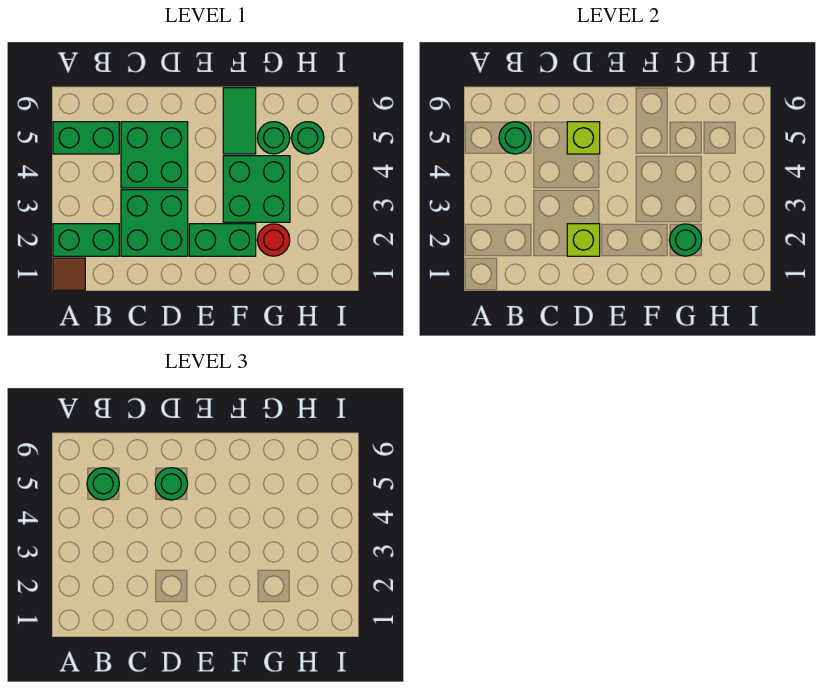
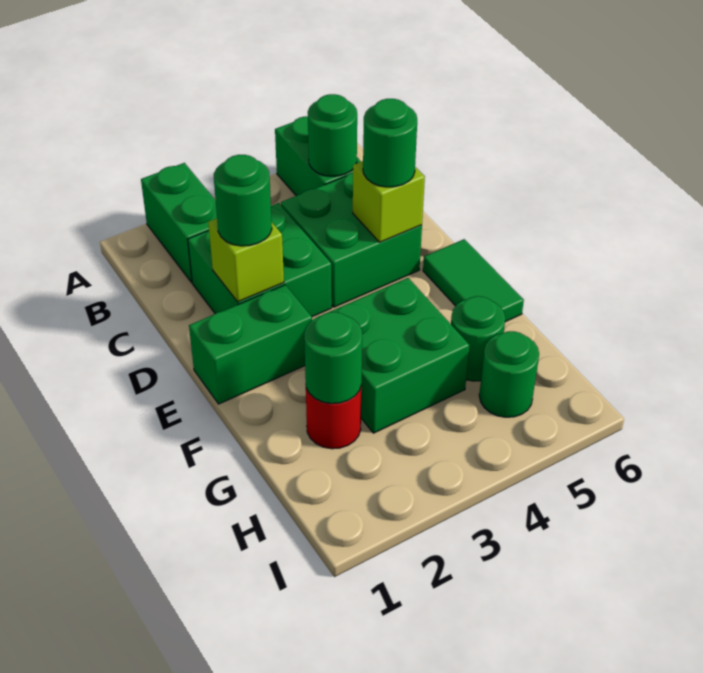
brown 1x1 tile [53,258,85,290] -> none
green 1x1 round brick [87,468,119,500] -> green 1x1 round brick moved to [214,155,272,246]
green 1x2 brick [189,224,256,256] -> green 1x2 brick turned to [189,285,312,404]
green 1x2 tile [223,88,256,154] -> green 1x2 tile turned to [423,239,524,322]

